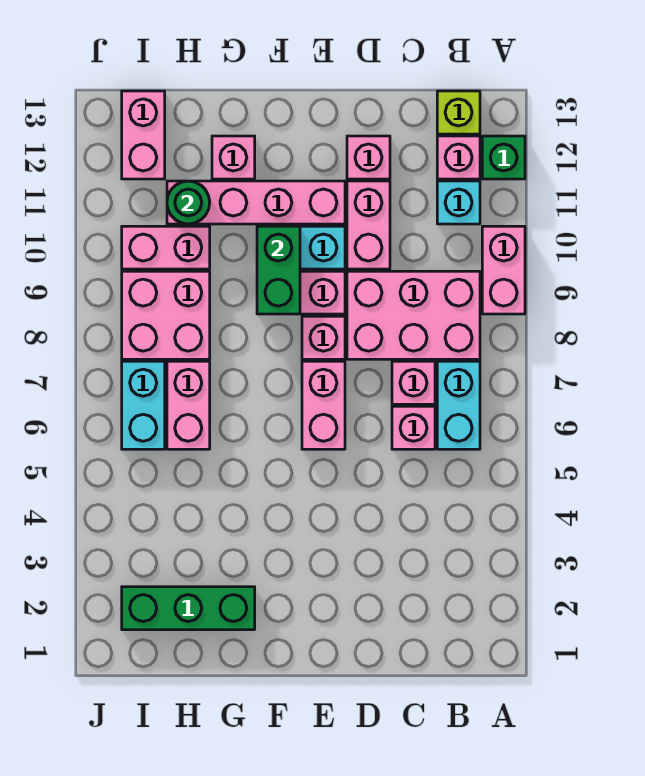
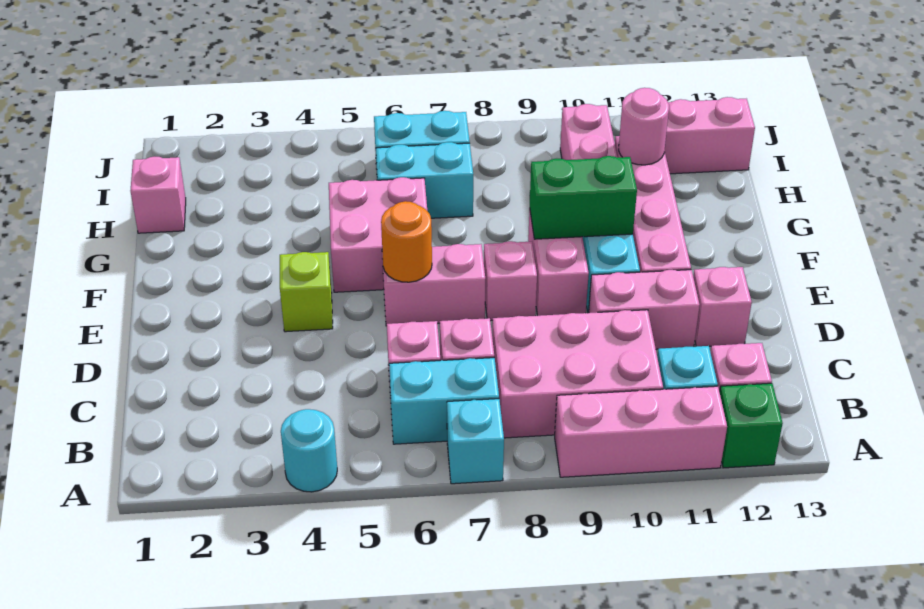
none -> cyan 1x1 round brick [281,409,337,492]
none -> cyan 1x1 brick [447,399,504,484]
pink 1x2 brick [482,226,525,314] -> pink 1x3 brick [555,386,727,477]
pink 2x3 brick [347,271,480,359] -> pink 2x3 brick turned to [492,310,663,438]
lime 1x1 brick [437,91,480,134] -> lime 1x1 brick moved to [280,252,333,332]
none -> orange 1x1 round brick [381,201,432,282]
green 1x3 brick [122,587,255,630] -> none
pink 1x1 brick [212,136,255,179] -> pink 1x1 brick moved to [130,157,186,233]
pink 1x2 brick [167,361,210,449] -> cyan 1x2 brick [376,142,473,218]
pink 2x2 brick [122,271,210,359] -> pink 2x2 brick moved to [329,177,427,292]
green 1x1 round brick [167,181,210,224] -> pink 1x1 round brick [619,88,669,165]

